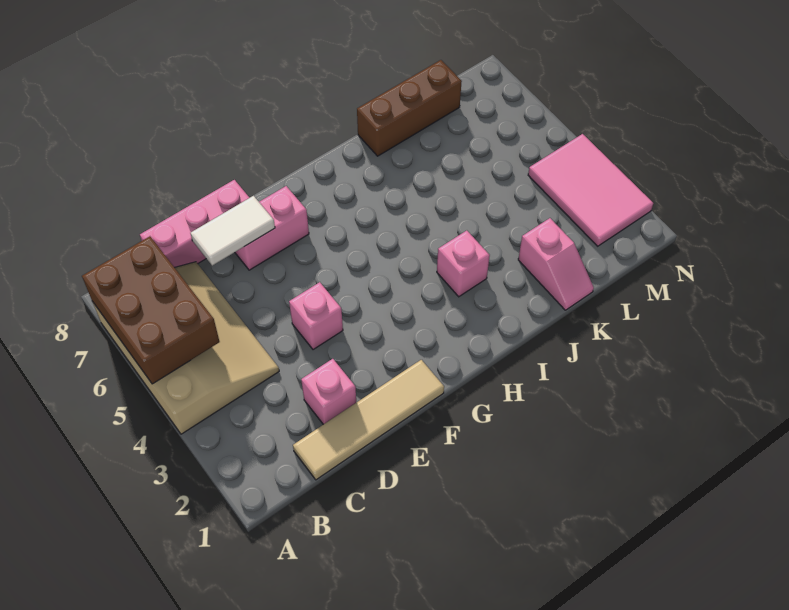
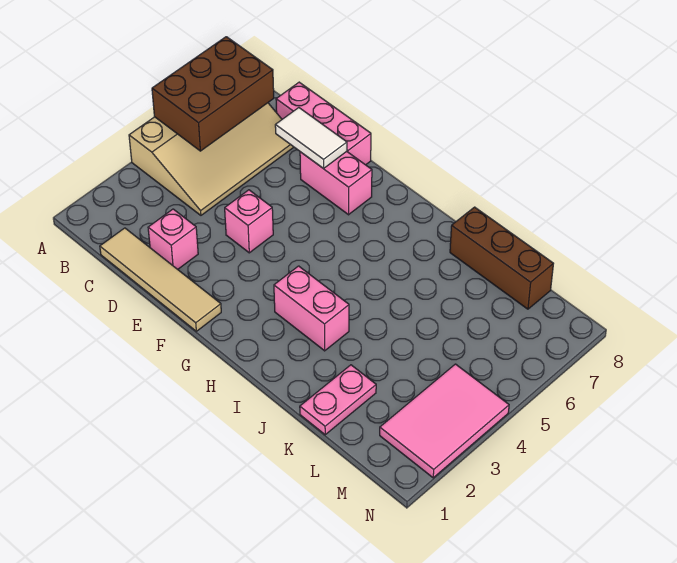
pink 1x1 brick [437,231,490,297] -> pink 1x2 brick [274,266,349,351]
pink 1x2 slope [518,218,594,310] -> pink 1x2 plate [300,365,376,435]

